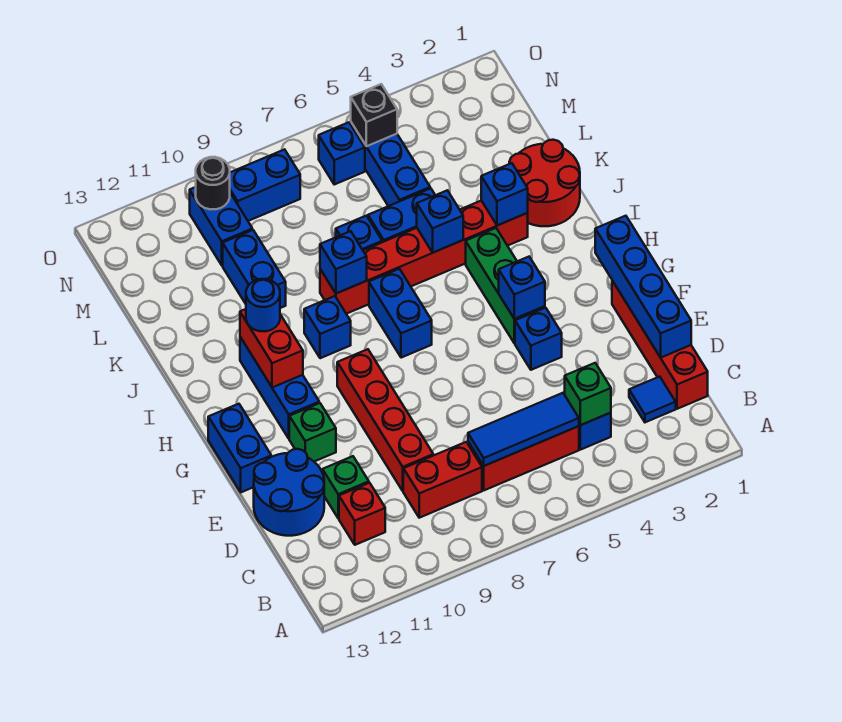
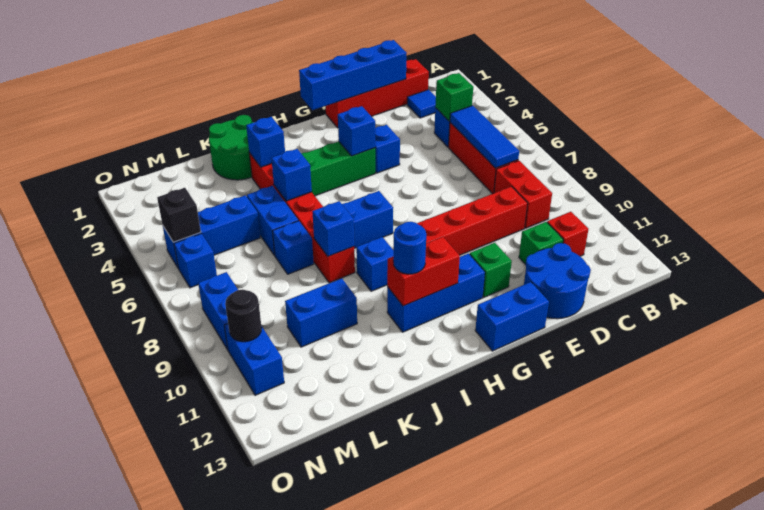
red 2x2 round brick [509,140,580,226] -> green 2x2 round brick [209,115,253,180]
blue 1x2 brick [190,187,252,265] -> blue 1x2 brick turned to [224,324,284,395]

